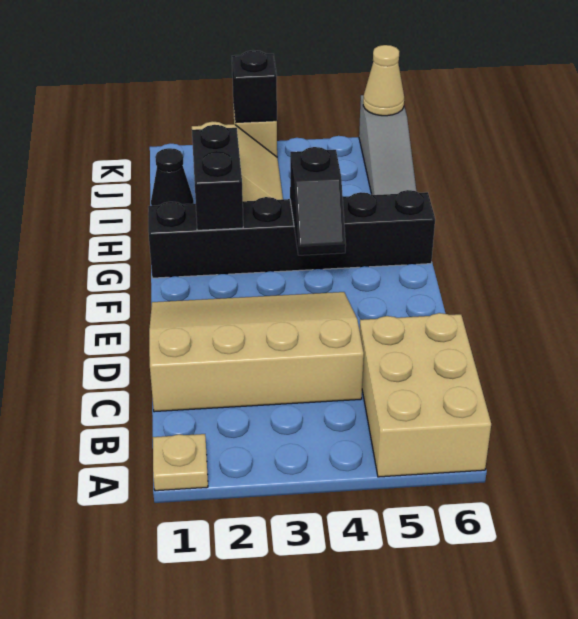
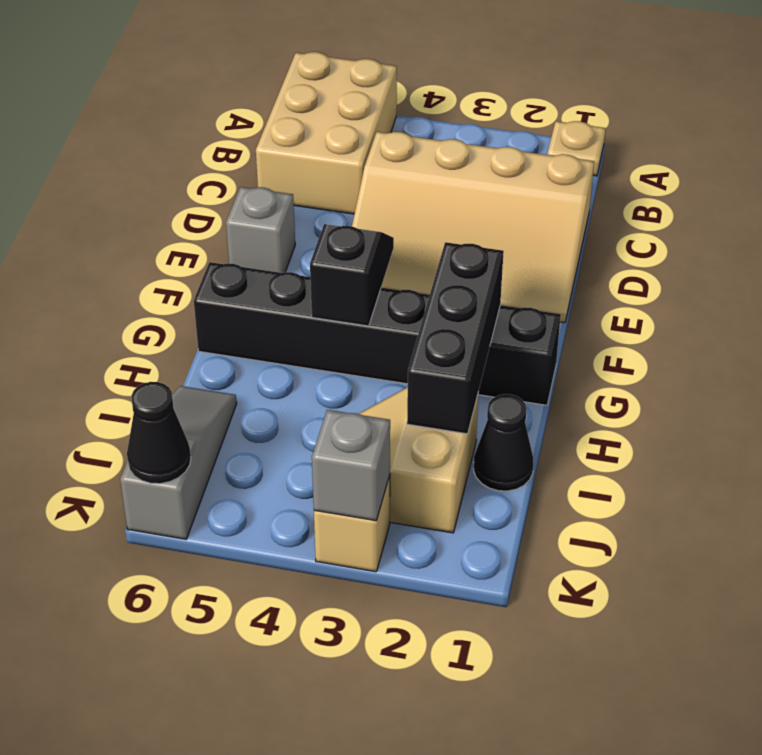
none -> grey 1x1 brick [226,187,295,273]
black 1x2 brick [192,125,243,230] -> black 1x3 brick [407,242,504,434]
black 1x1 brick [232,50,277,123] -> grey 1x1 brick [312,410,390,521]
tan 1x1 cone [363,45,404,116] -> black 1x1 cone [127,382,191,484]

